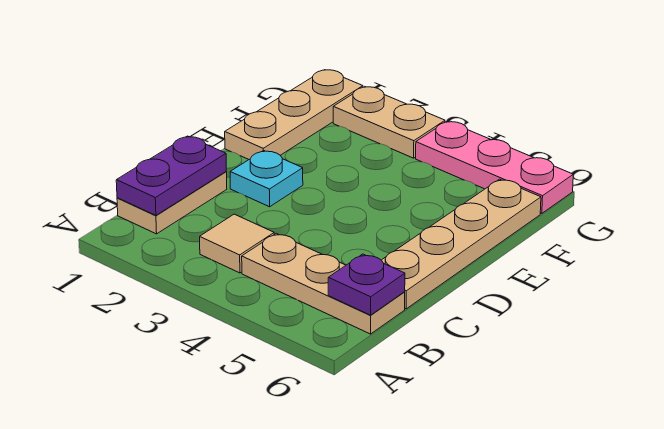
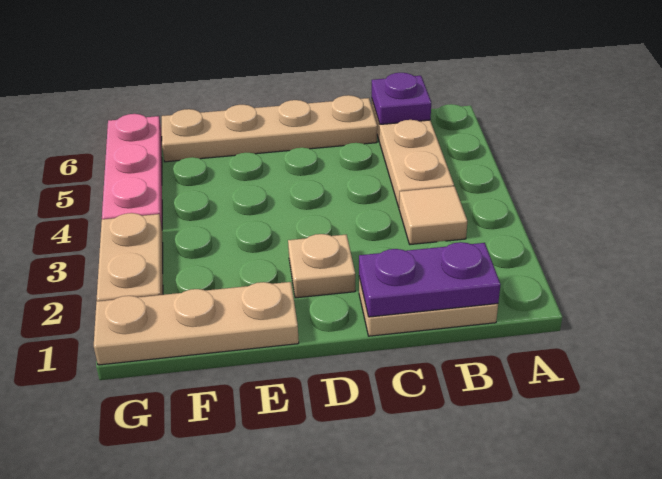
cyan 1x1 plate [230,150,303,207] -> tan 1x1 plate [288,234,355,298]

